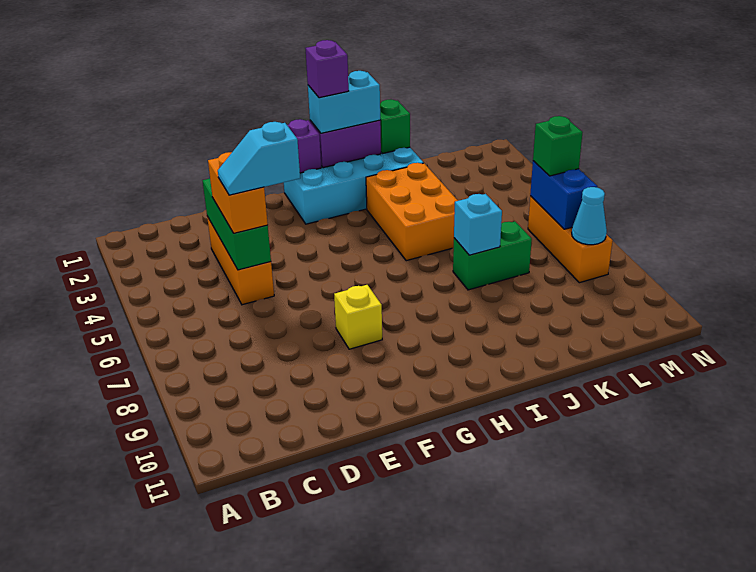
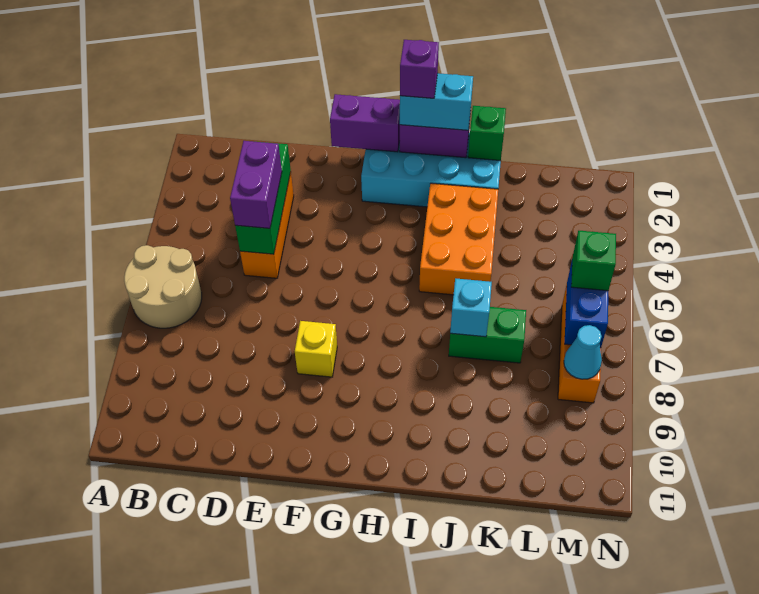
none -> tan 2x2 round brick [124,245,202,328]
orange 1x2 brick [208,152,268,233] -> purple 1x2 brick [230,141,282,228]
cyan 1x2 slope [218,122,300,195] -> none

